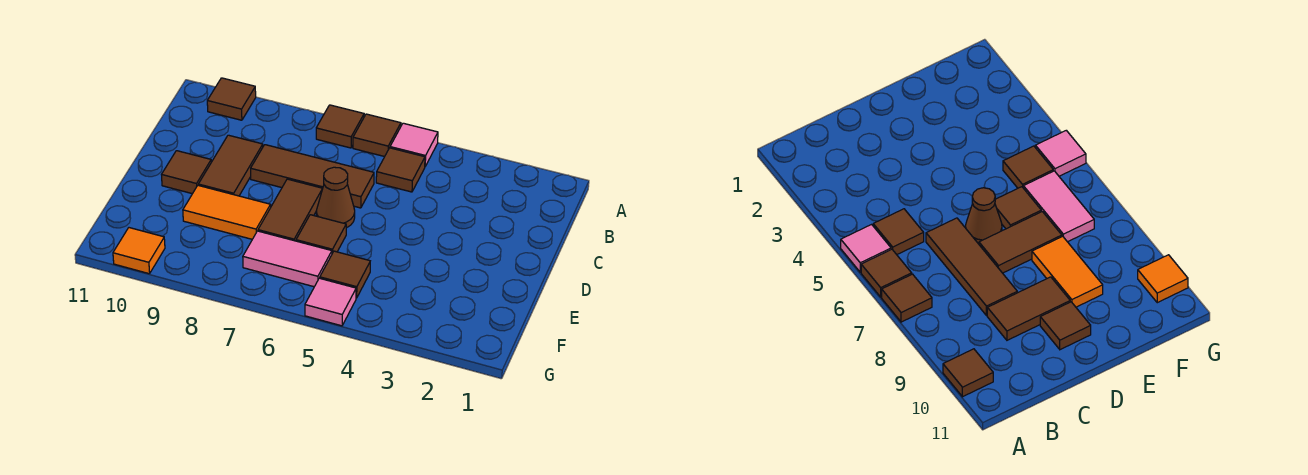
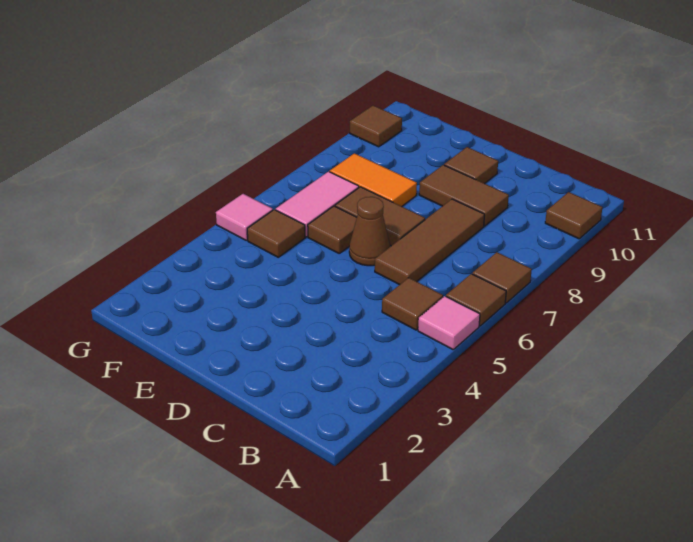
orange 1x2 tile [183,185,271,239] -> orange 1x2 tile turned to [330,153,417,206]
orange 1x1 tile [113,228,165,274] -> brown 1x1 tile [350,105,402,147]

